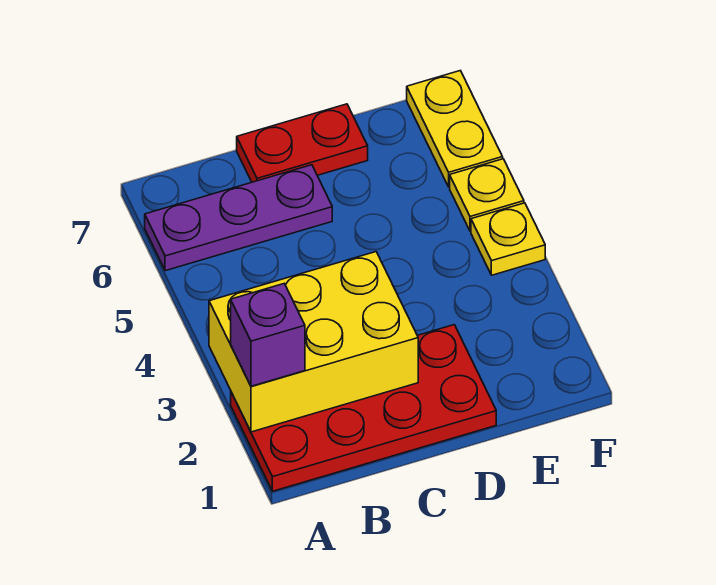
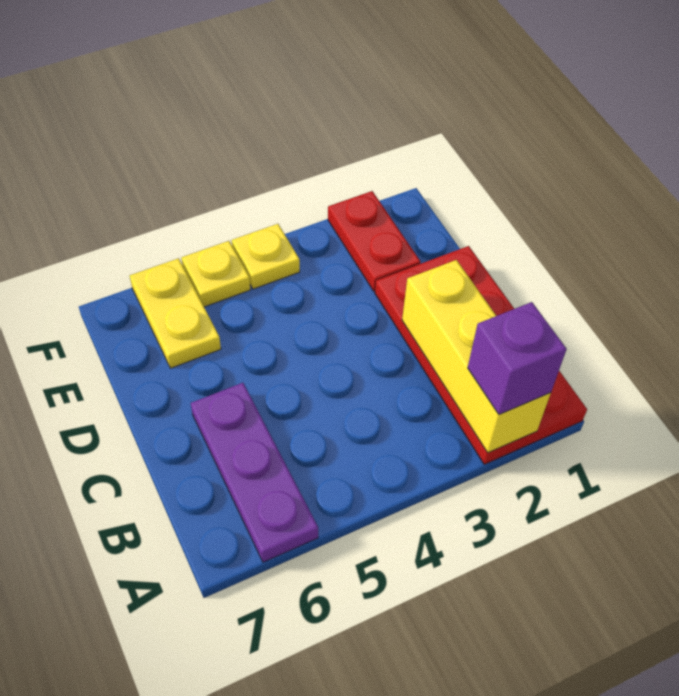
yellow 2x3 brick [209,252,418,432] -> yellow 1x3 brick [402,260,551,453]
red 1x2 plate [237,104,368,182] -> red 1x2 plate moved to [328,191,421,291]
yellow 1x2 plate [407,71,503,187] -> yellow 1x2 plate turned to [130,258,221,368]

